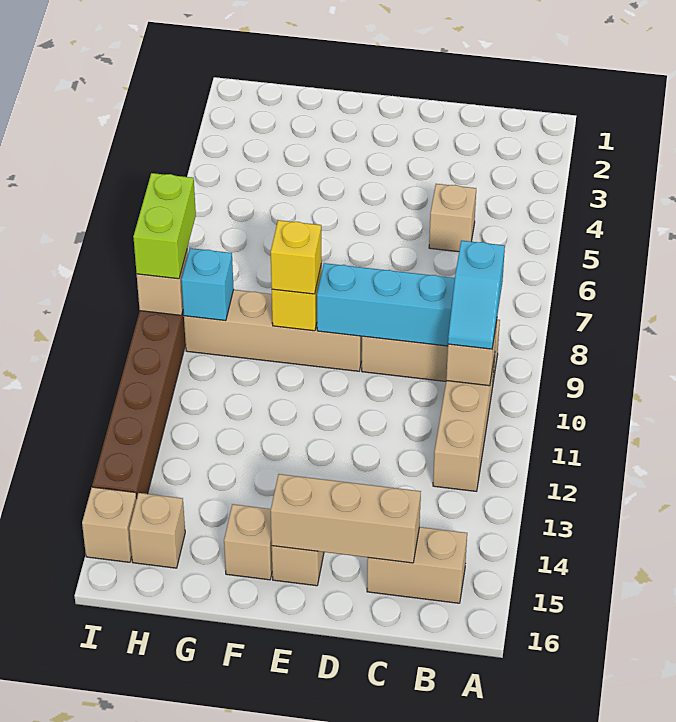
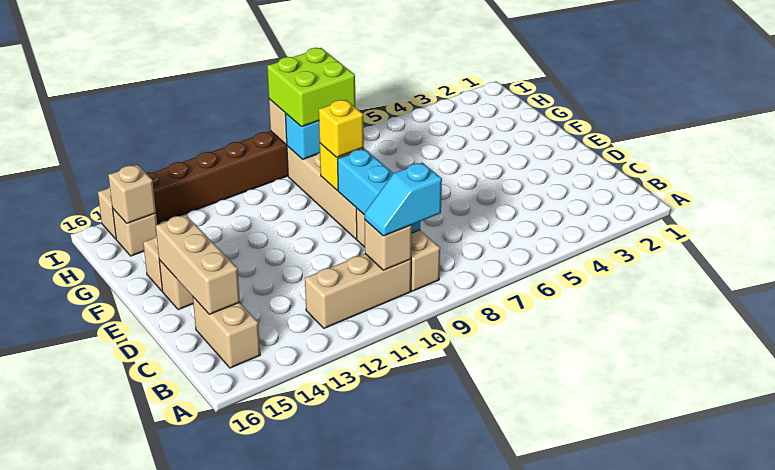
tan 1x1 brick [429,184,476,252] -> tan 1x1 brick moved to [108,165,156,224]
lime 1x2 brick [133,173,196,279] -> lime 2x2 brick [267,48,355,127]

